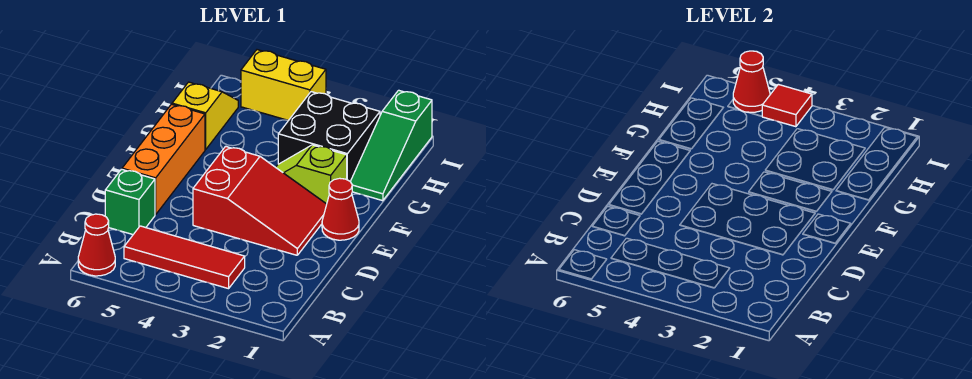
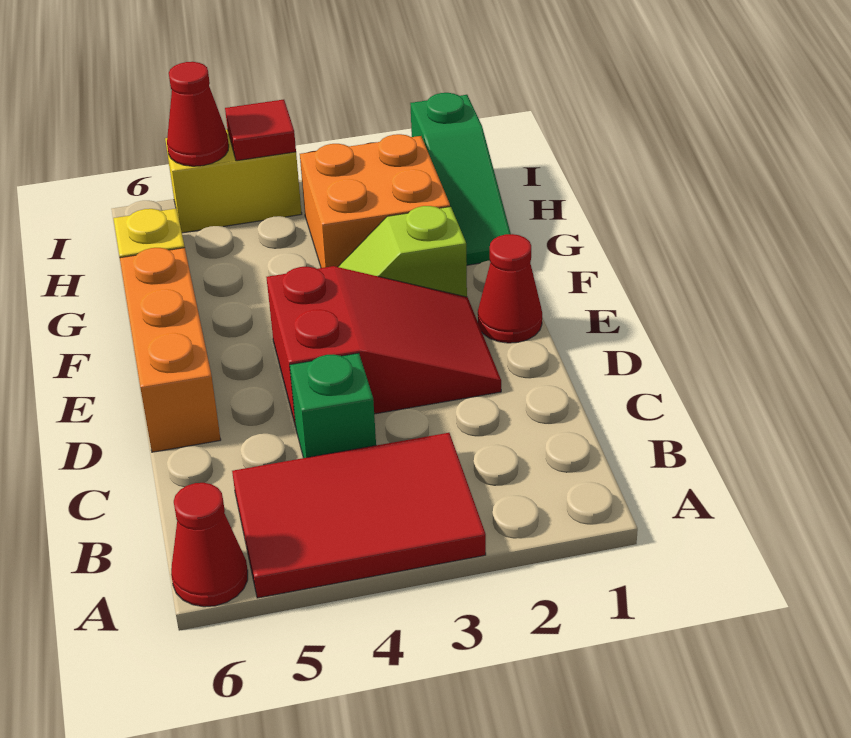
red 1x3 tile [124,226,245,289] -> red 2x3 tile [232,433,486,598]
green 1x1 brick [105,169,155,234] -> green 1x1 brick moved to [290,353,376,458]
black 2x2 brick [278,92,380,181] -> orange 2x2 brick [300,134,450,268]

